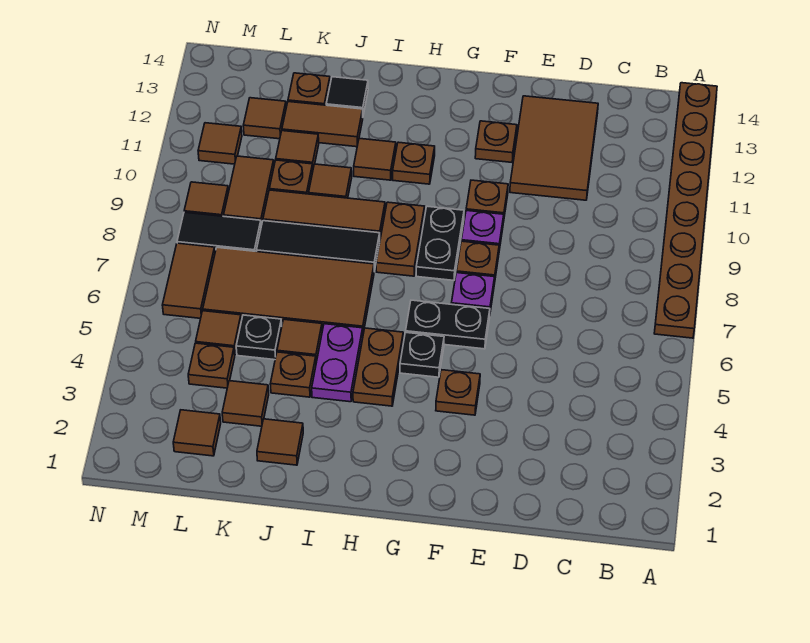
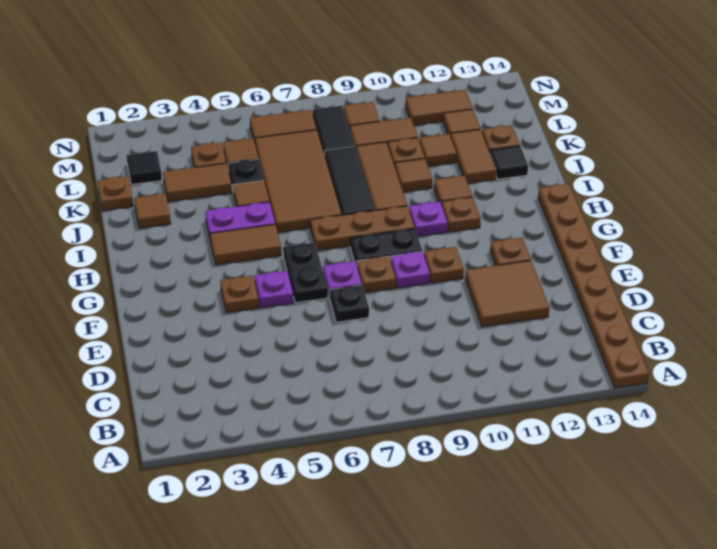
brown 1x8 plate [654,83,717,338] -> brown 1x8 plate turned to [538,184,649,388]
brown 2x3 tile [510,96,598,200] -> brown 2x2 tile [465,261,549,327]
none -> purple 1x1 plate [255,271,294,308]
black 1x1 plate [400,332,444,377] -> black 1x1 plate moved to [330,285,369,322]
brown 1x2 plate [353,328,403,406] -> brown 1x2 tile [210,224,281,265]
brown 1x2 plate [376,202,425,276] -> brown 1x3 plate [310,206,415,251]
none -> purple 1x1 plate [409,202,448,236]
brown 1x1 plate [270,352,316,397] -> brown 1x1 plate moved to [97,177,133,211]
brown 1x1 tile [222,381,269,426] -> brown 1x2 tile [163,163,232,202]
brown 1x1 tile [173,410,221,456] -> black 1x1 tile [126,151,162,185]
brown 1x1 tile [198,123,242,164] -> brown 1x2 tile [405,90,473,125]

